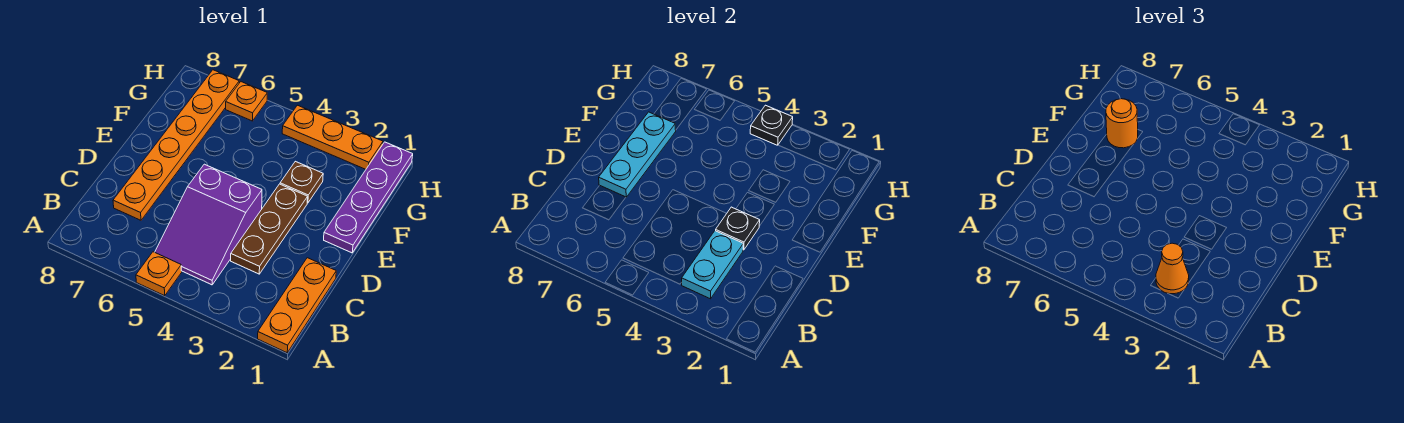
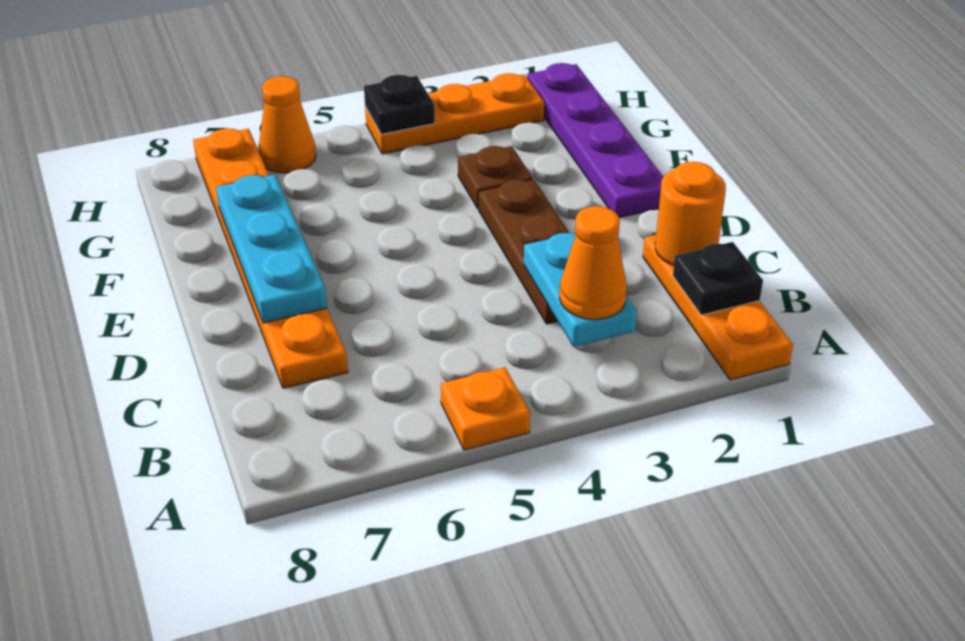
purple 2x3 slope [155,164,262,285] -> none
black 1x1 plate [716,207,760,250] -> black 1x1 plate moved to [673,242,763,315]
orange 1x1 round brick [1106,99,1138,148] -> orange 1x1 round brick moved to [655,162,726,265]
orange 1x1 plate [226,82,267,121] -> orange 1x1 cone [259,76,316,173]

